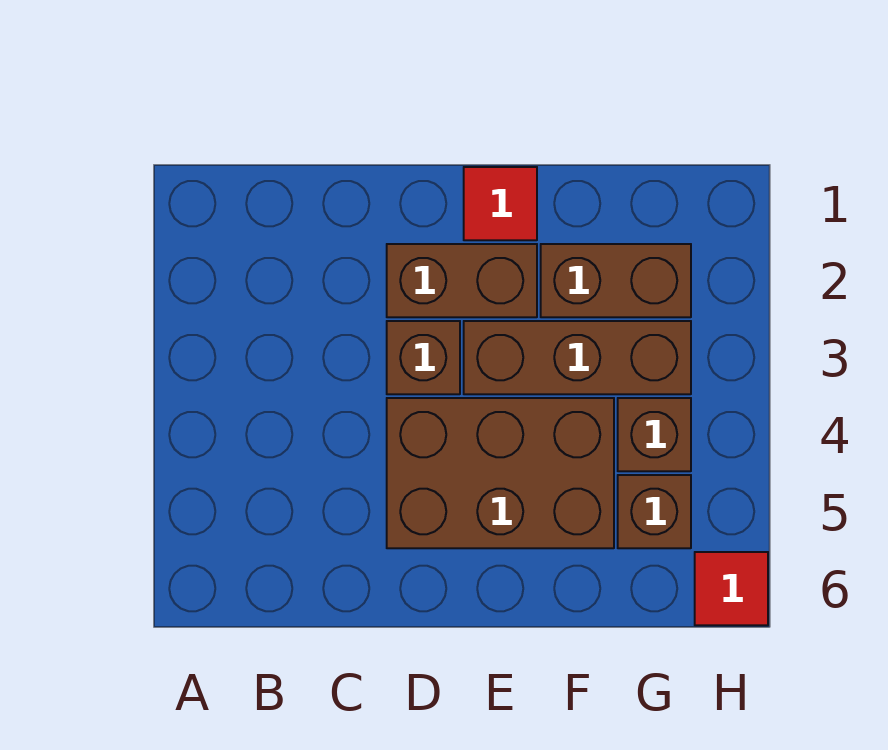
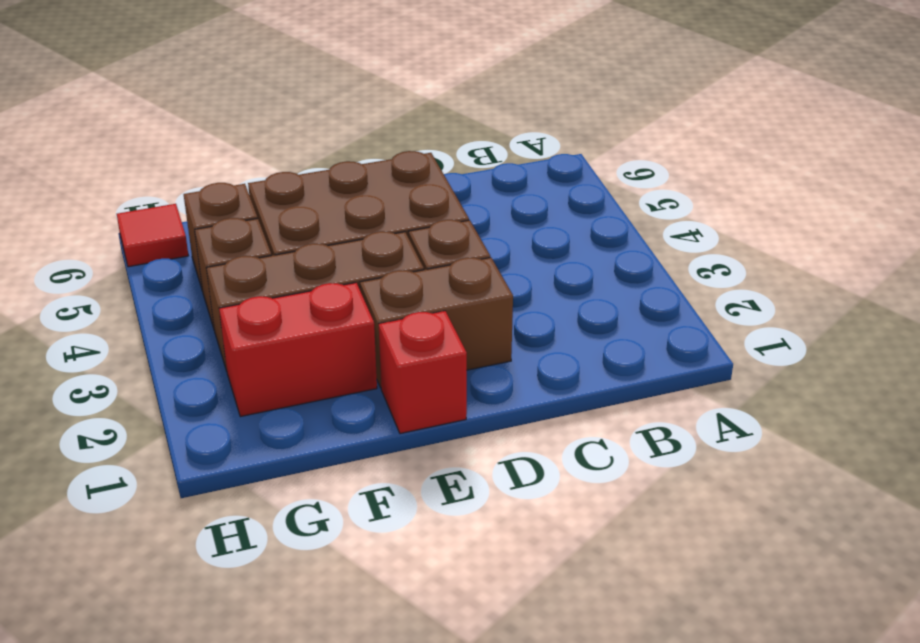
red 1x1 tile [464,167,537,240] -> red 1x1 brick [379,311,467,434]
brown 1x2 brick [541,244,691,317] -> red 1x2 brick [219,283,377,417]

